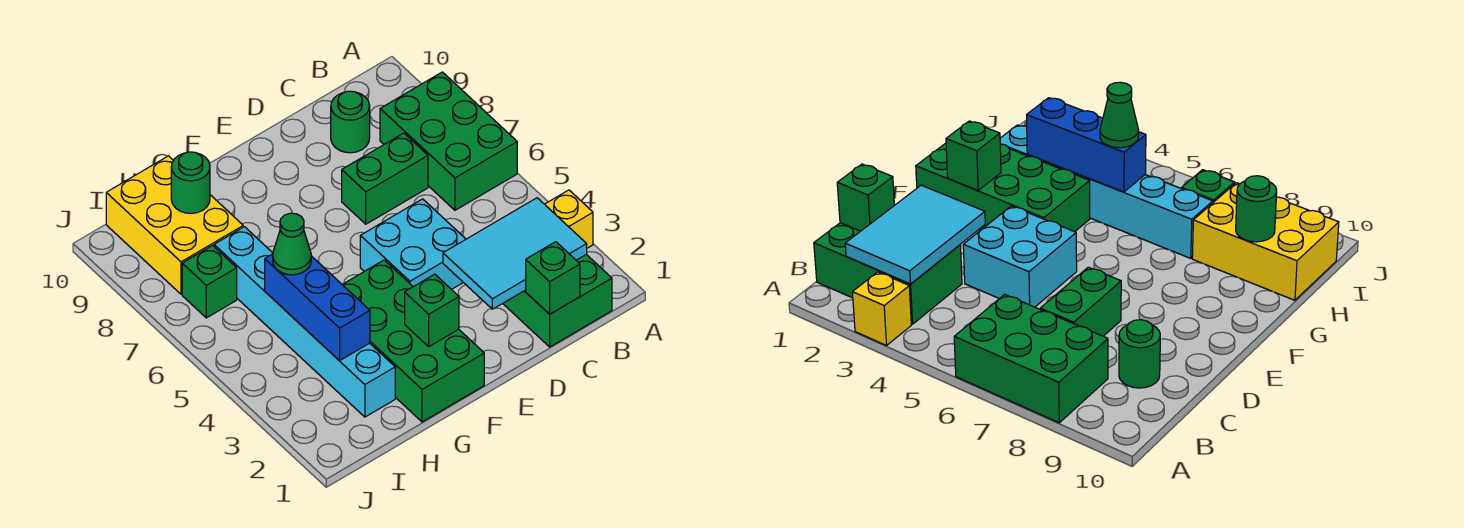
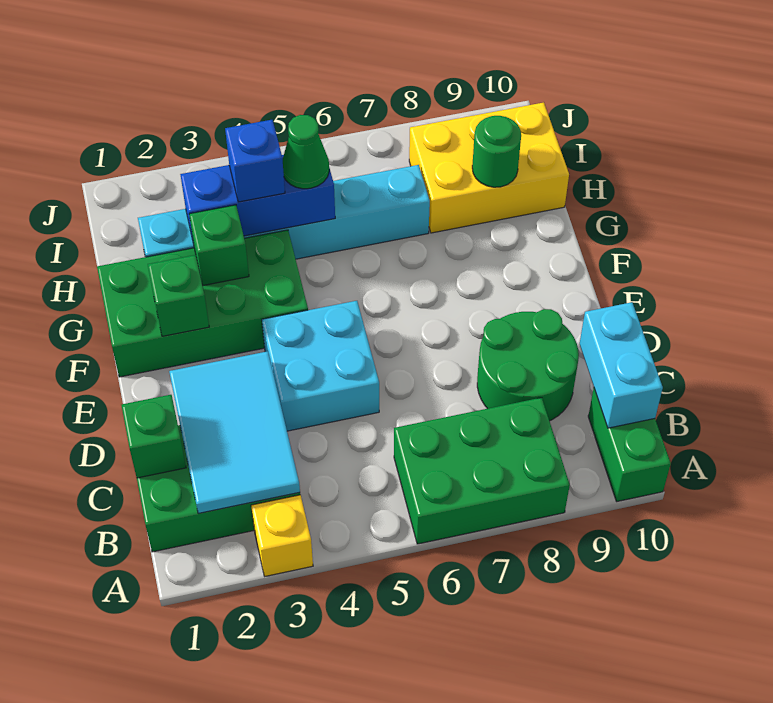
none -> cyan 1x2 brick [580,302,663,428]
green 1x2 brick [342,133,428,224] -> green 1x2 brick moved to [588,388,671,501]
green 1x1 round brick [331,91,370,153] -> green 2x2 round brick [477,309,579,421]
none -> blue 1x1 brick [225,120,285,202]
green 1x1 brick [182,246,237,318] -> green 1x1 brick moved to [189,205,249,285]

